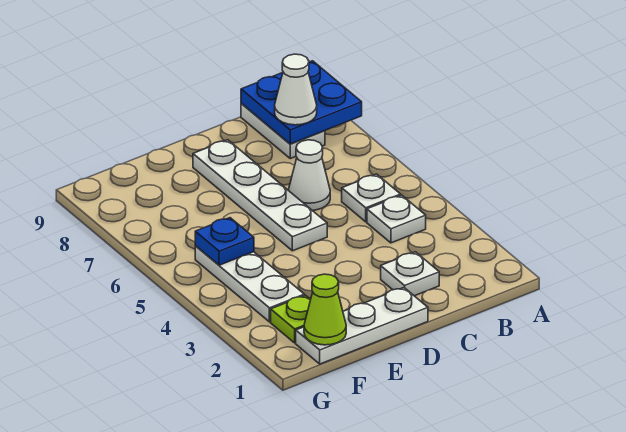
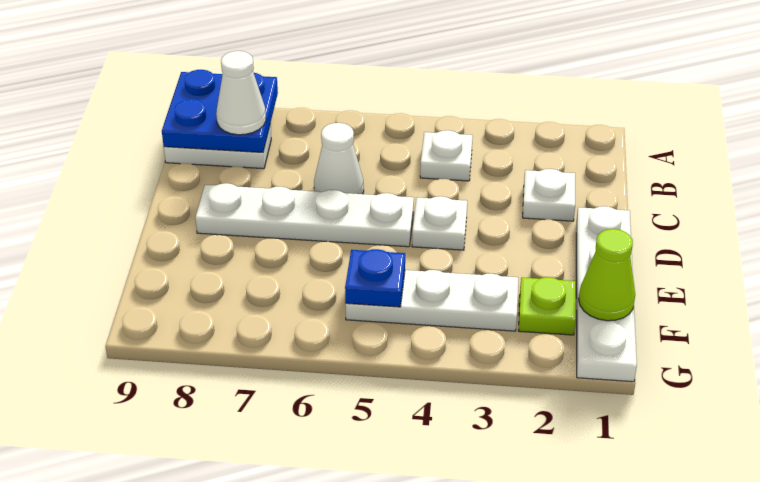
white 1x1 plate [342,174,401,222] -> white 1x1 plate moved to [412,196,467,250]
white 1x3 plate [296,288,428,364] -> white 1x4 plate [576,206,637,382]

